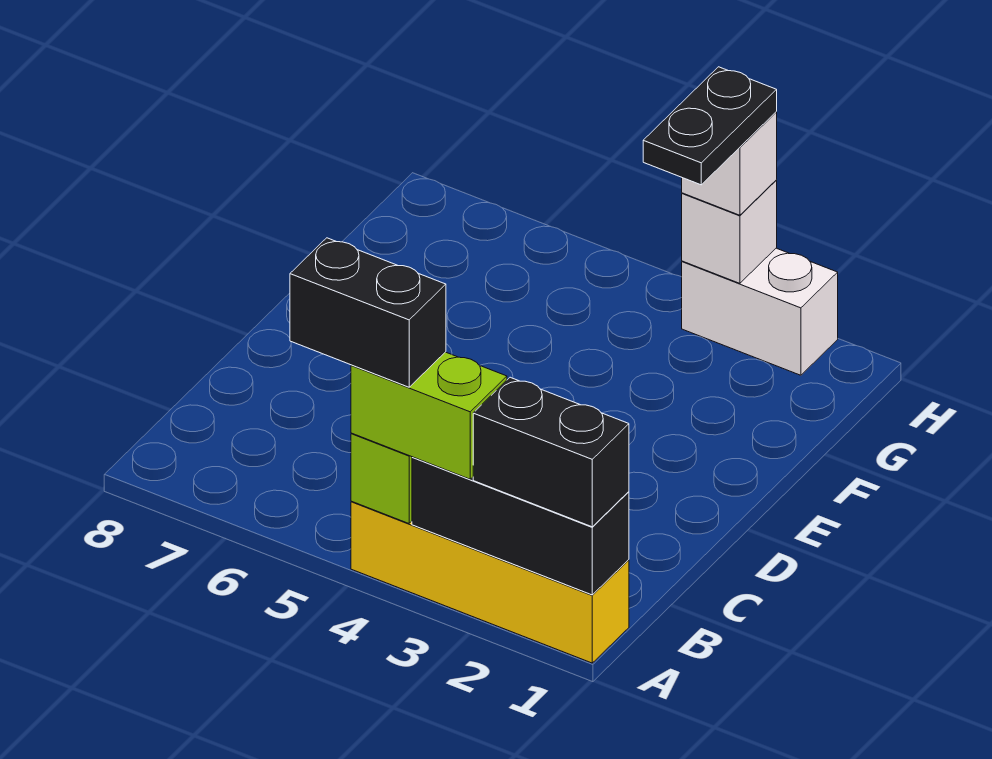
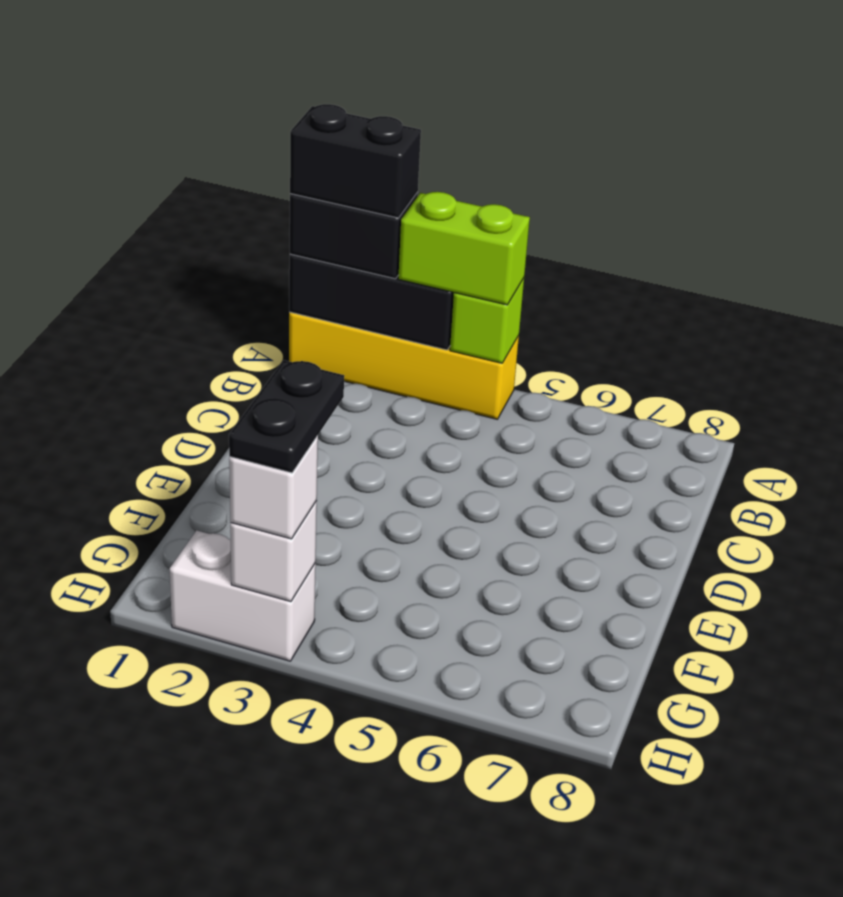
black 1x2 brick [290,238,446,387] -> black 1x2 brick moved to [290,104,421,218]

